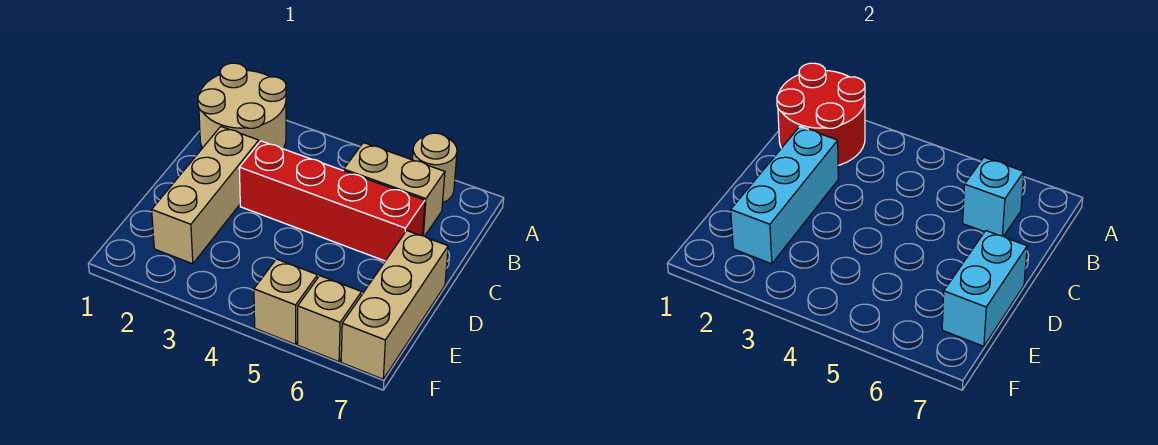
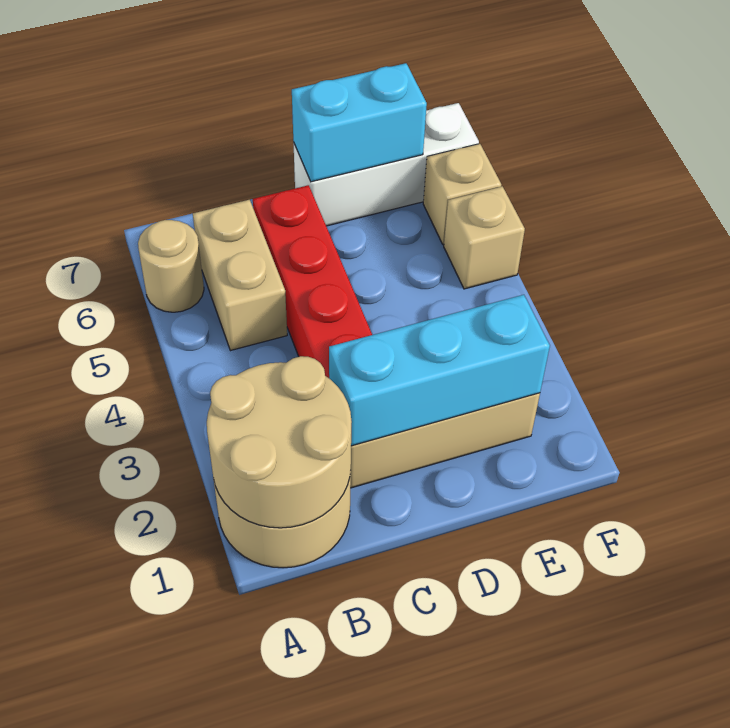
red 2x2 round brick [777,63,865,165] -> tan 2x2 round brick [207,356,352,528]
cyan 1x1 brick [963,157,1024,236] -> none
tan 1x3 brick [341,231,448,379] -> white 1x3 brick [293,103,479,226]

